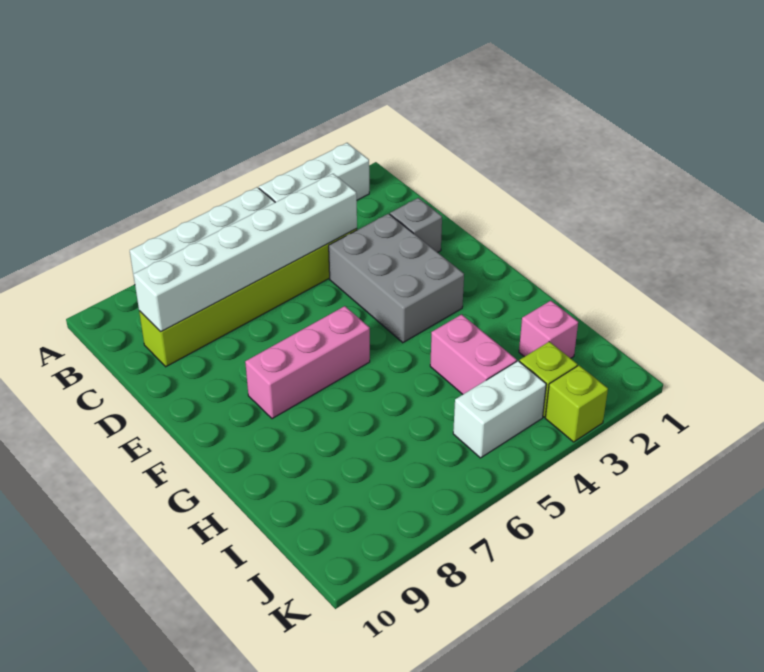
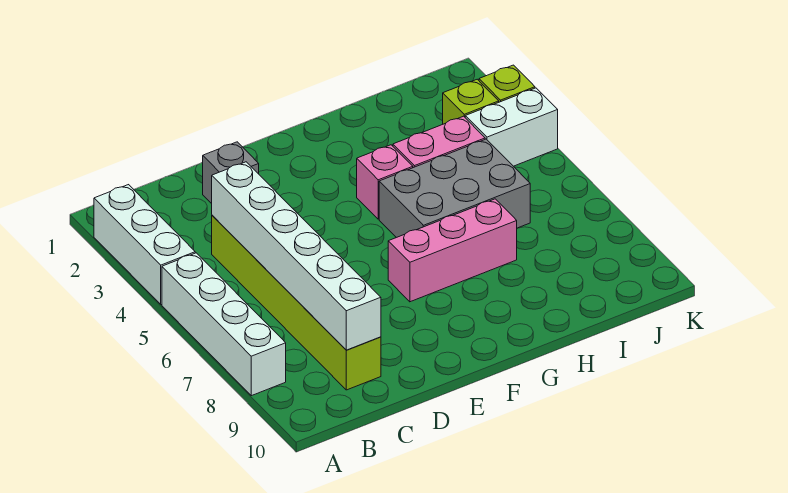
grey 2x3 brick [329,214,464,343] -> grey 2x3 brick moved to [379,139,530,238]
pink 1x3 brick [245,306,370,419] -> pink 1x3 brick turned to [388,199,517,302]
pink 1x1 brick [519,301,578,358] -> pink 1x1 brick moved to [357,145,413,219]
white 1x2 brick [453,361,546,458] -> white 1x2 brick turned to [465,88,558,166]

